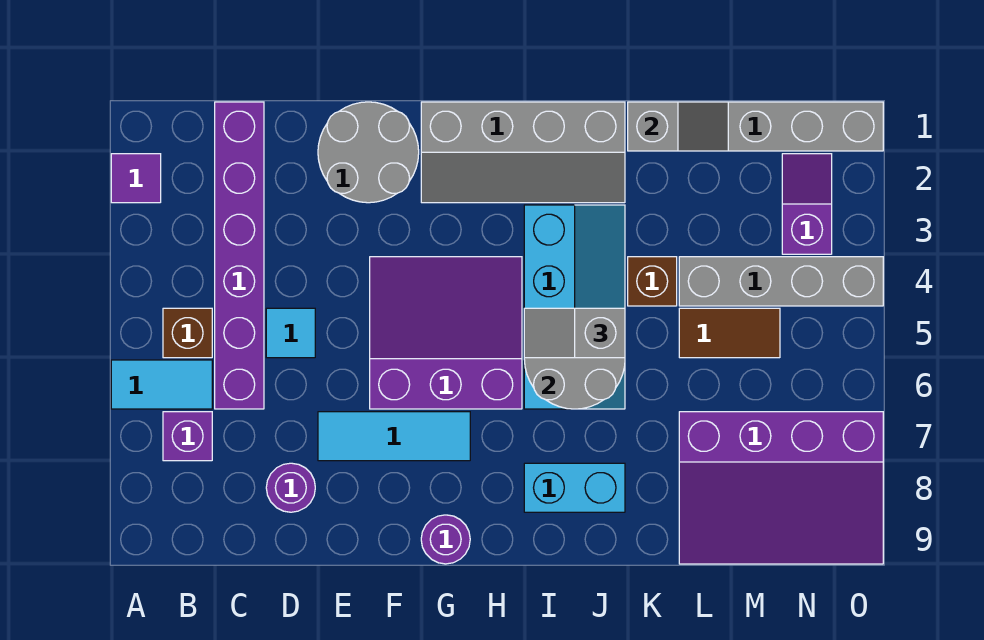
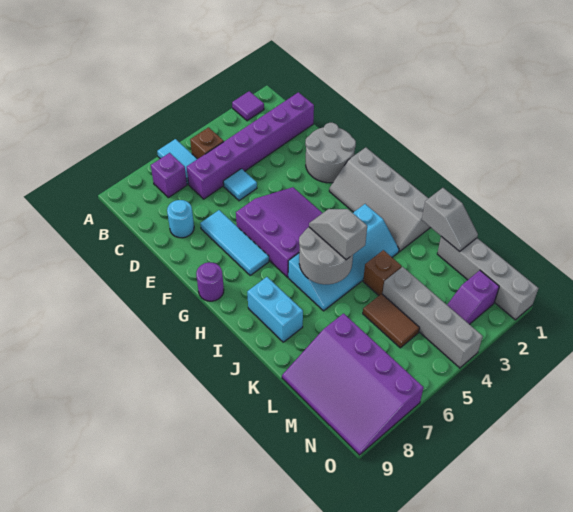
purple 1x1 round brick [266,463,315,512] -> cyan 1x1 round brick [167,200,194,238]
purple 1x2 slope [782,154,832,254] -> purple 1x2 slope turned to [447,270,499,324]

